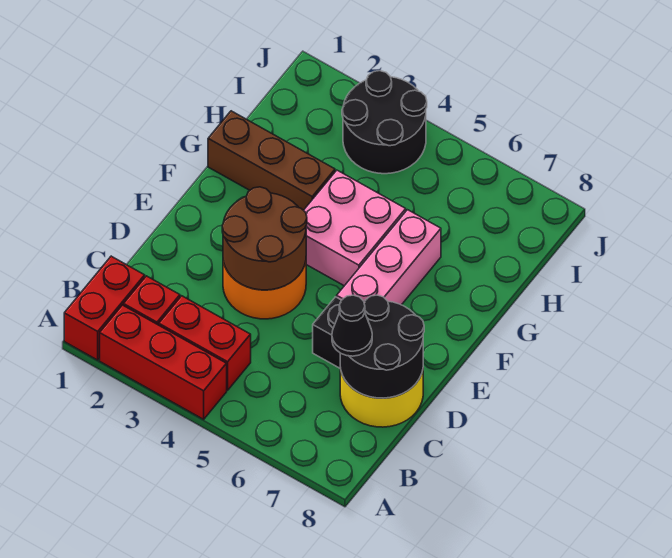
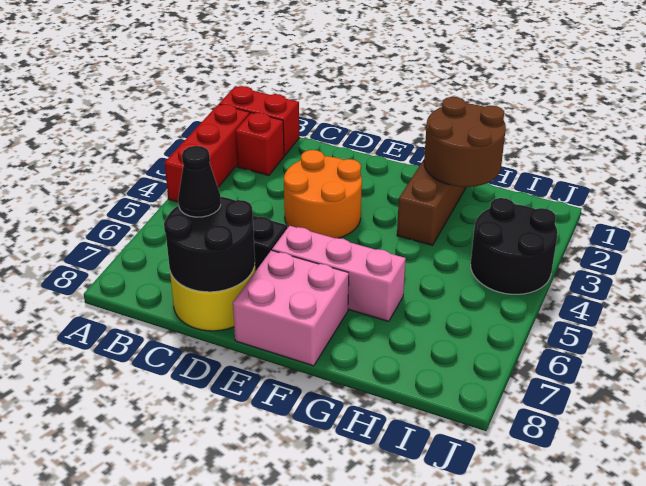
red 1x2 brick [159,296,251,390] -> none
brown 2x2 round brick [222,187,307,290] -> brown 2x2 round brick moved to [424,97,506,187]
pink 2x2 brick [304,170,406,286] -> pink 2x2 brick moved to [233,250,349,366]

